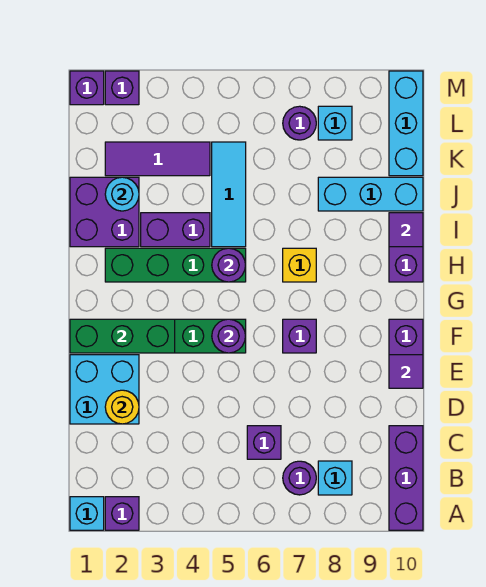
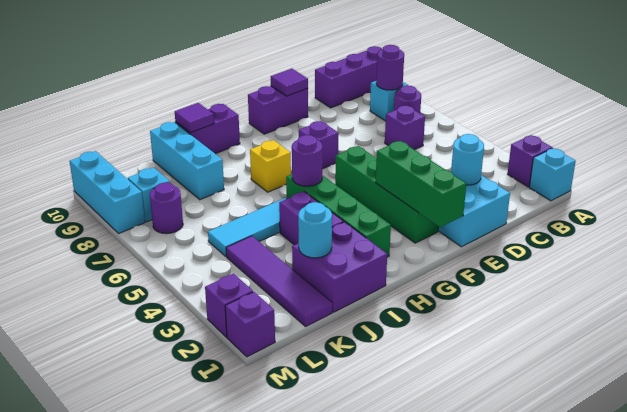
yellow 1x1 round brick [105,390,139,424] -> cyan 1x1 round brick [451,134,484,185]
purple 1x1 round brick [212,319,246,353] -> purple 1x1 round brick moved to [376,45,404,90]
purple 1x3 tile [105,142,210,176] -> purple 1x4 tile [226,236,332,327]
cyan 1x3 brick [389,71,423,176] -> cyan 1x3 brick turned to [70,151,145,233]

